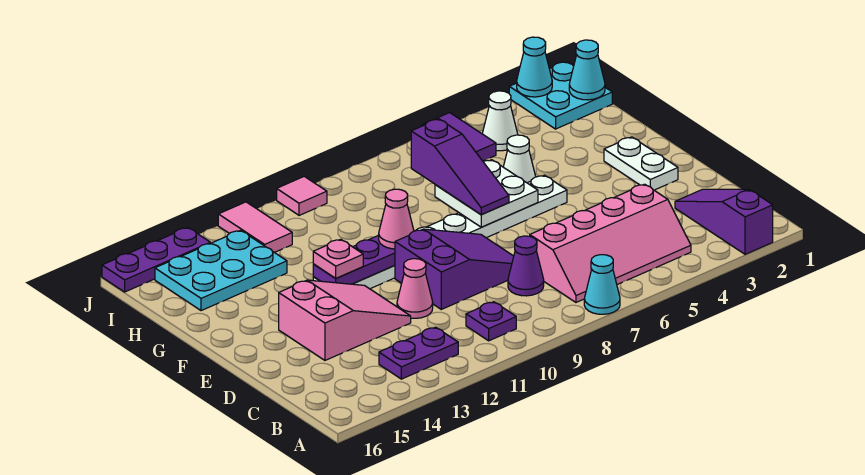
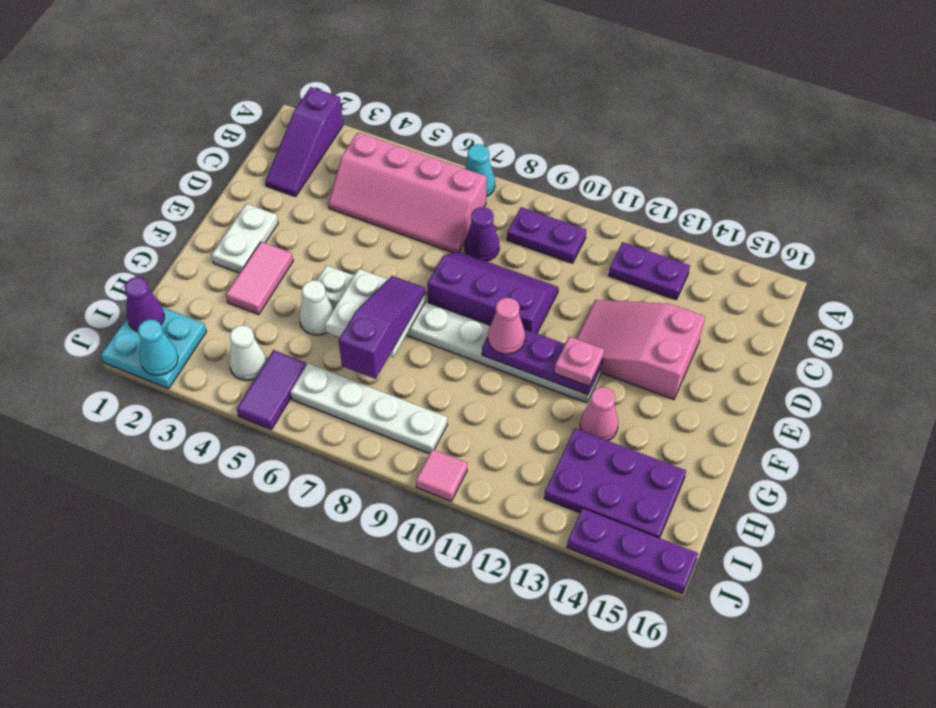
pink 2x4 slope [530,184,691,302] -> pink 2x4 slope turned to [328,132,487,253]
purple 1x1 plate [466,302,516,341] -> purple 1x2 plate [507,207,586,263]
purple 2x3 slope [395,229,514,309] -> purple 2x3 slope turned to [427,251,559,333]
pink 1x1 cone [397,259,433,318] -> pink 1x1 cone moved to [580,387,618,441]
cyan 2x3 plate [155,230,287,311] -> purple 2x3 plate [544,428,686,538]
cyan 1x1 cone [569,40,605,100] -> purple 1x1 cone [124,277,164,332]
none -> white 1x4 plate [290,363,447,454]
pink 1x2 tile [218,202,292,253] -> pink 1x2 tile moved to [226,242,293,315]

